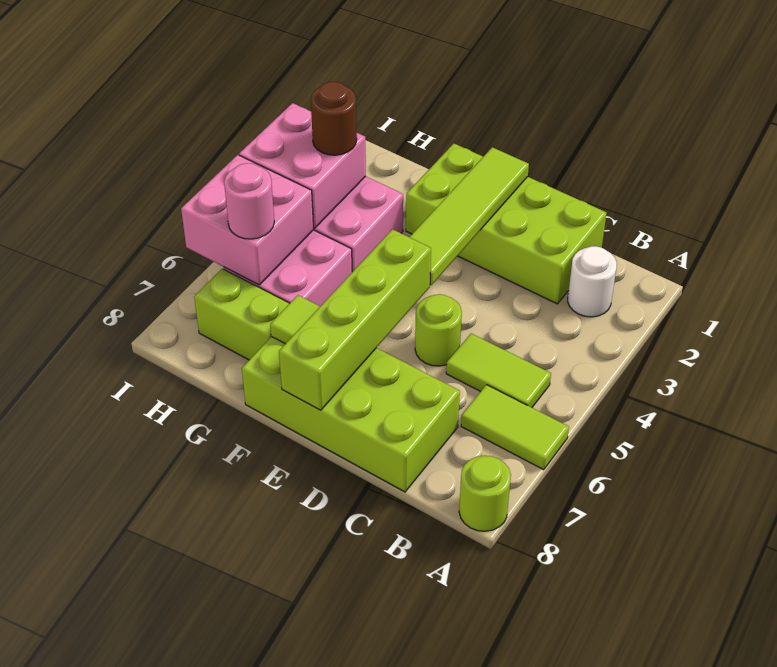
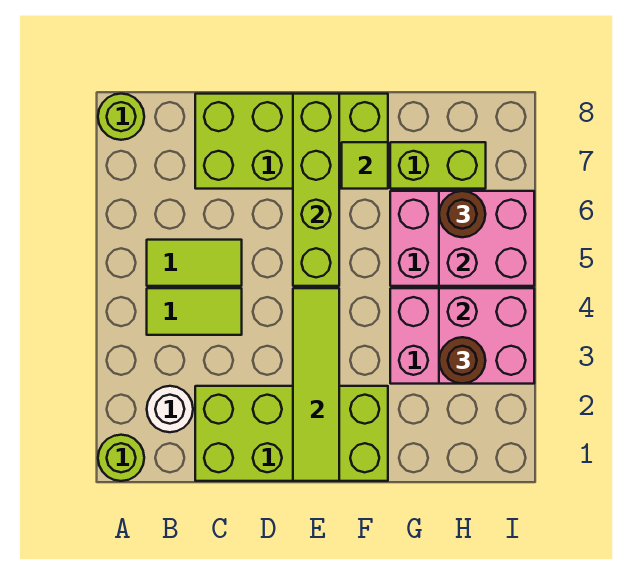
lime 1x2 tile [461,385,569,470] -> lime 1x2 tile moved to [147,288,242,335]
lime 1x1 round brick [415,294,462,366] -> lime 1x1 round brick moved to [98,435,144,481]
pink 1x1 round brick [224,163,274,239] -> brown 1x1 round brick [439,191,485,237]

